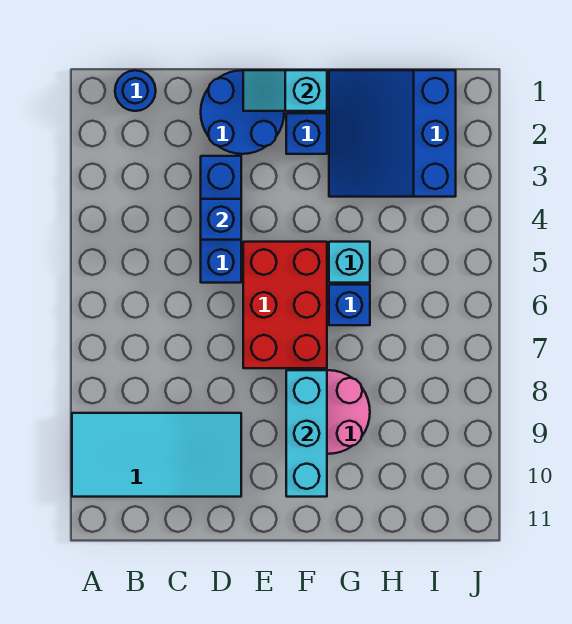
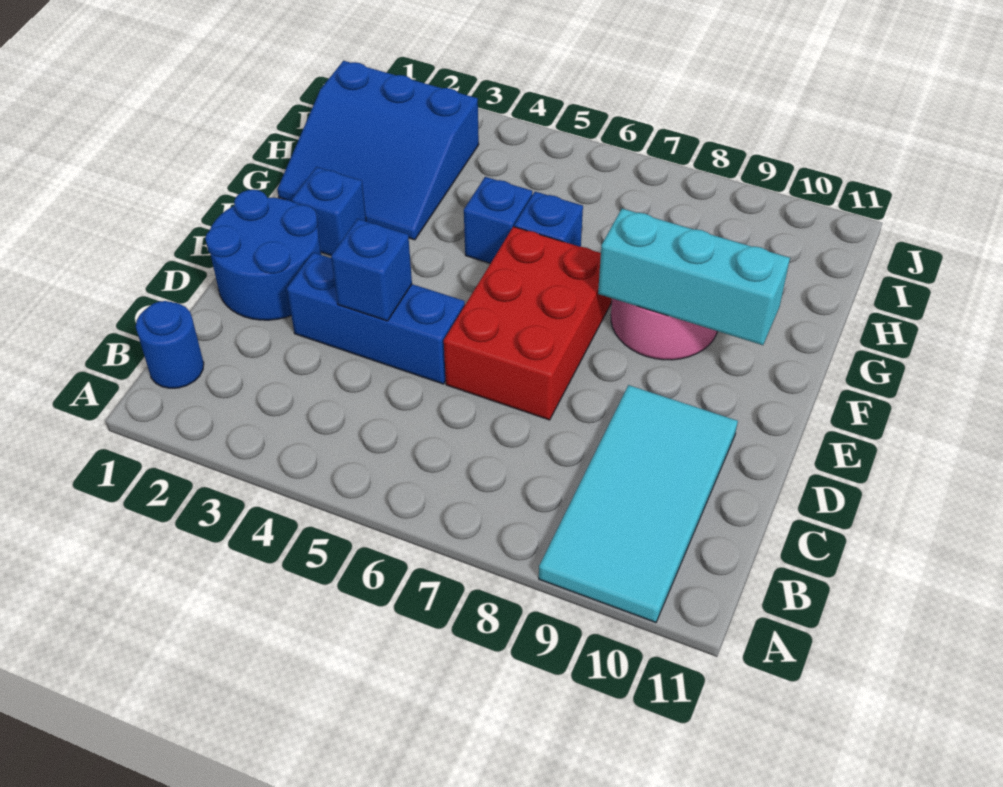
cyan 1x2 slope [243,70,327,111] -> none
red 2x3 brick [243,242,327,368] -> red 2x3 brick turned to [444,227,612,420]
cyan 1x1 brick [329,242,370,283] -> blue 1x1 brick [464,177,532,263]

